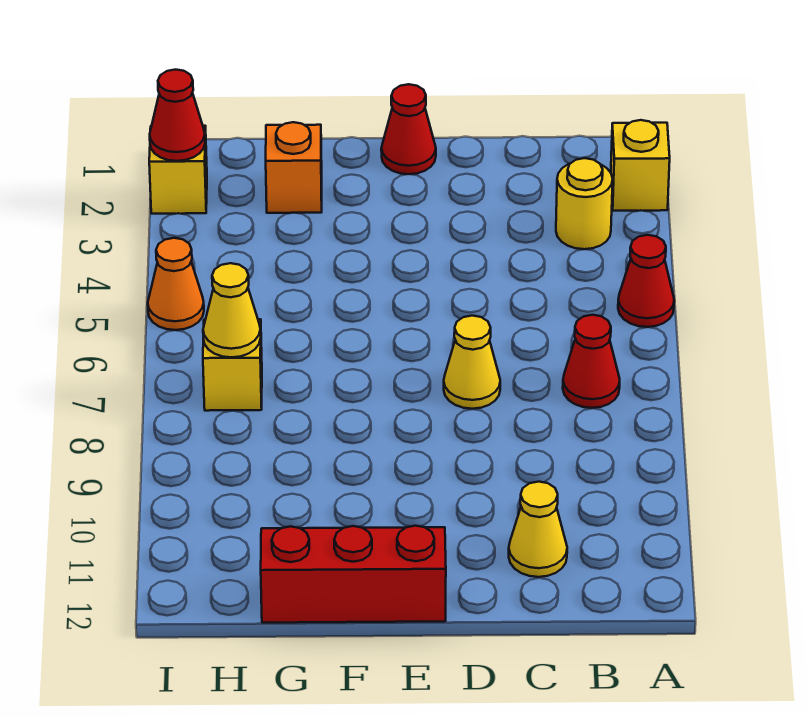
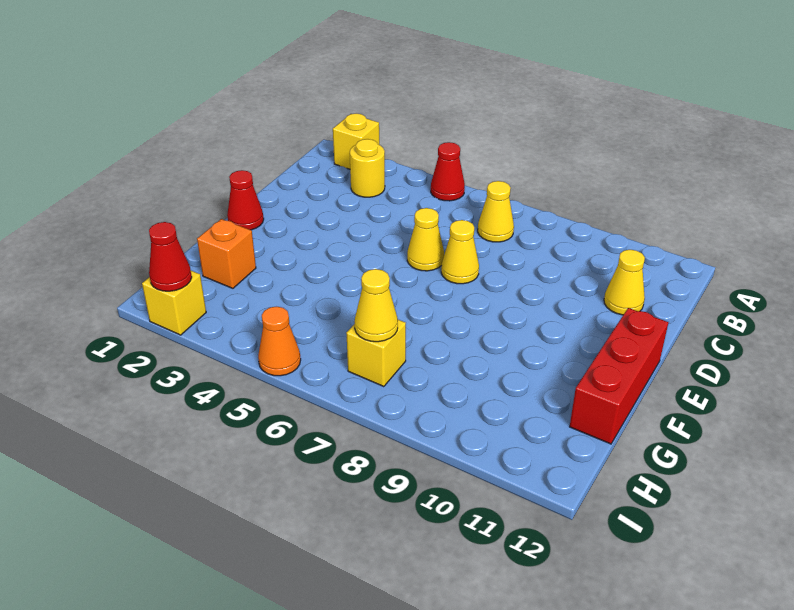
red 1x1 cone [563,315,620,408] -> yellow 1x1 cone [478,181,514,242]
none -> yellow 1x1 cone [407,208,444,271]

